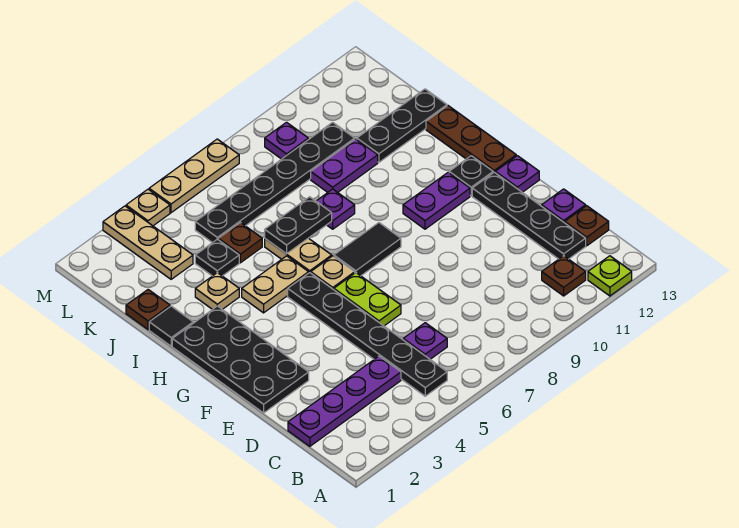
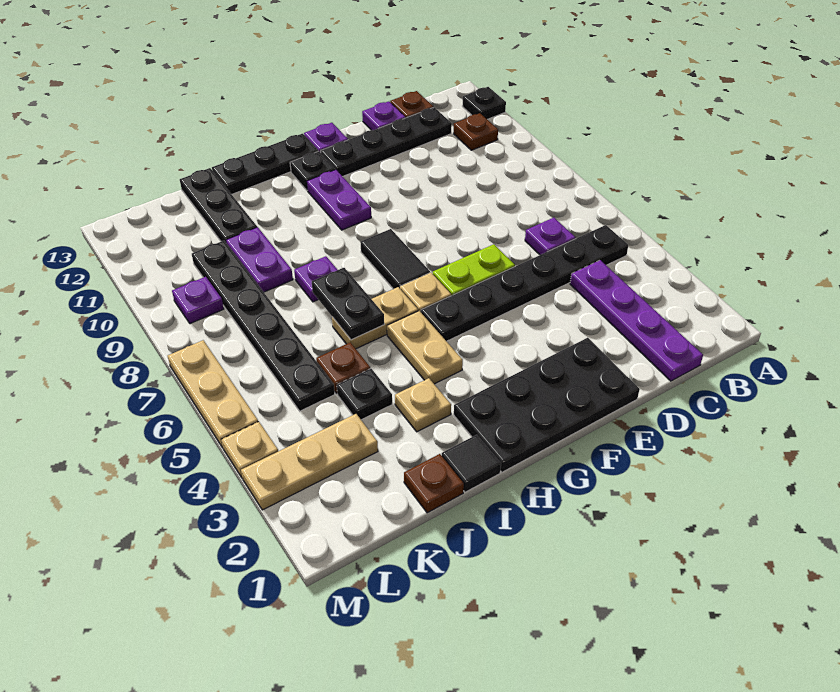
lime 1x1 plate [588,256,632,296] -> black 1x1 plate [462,87,506,119]
brown 1x3 plate [426,106,516,173] -> black 1x3 plate [212,134,318,194]

